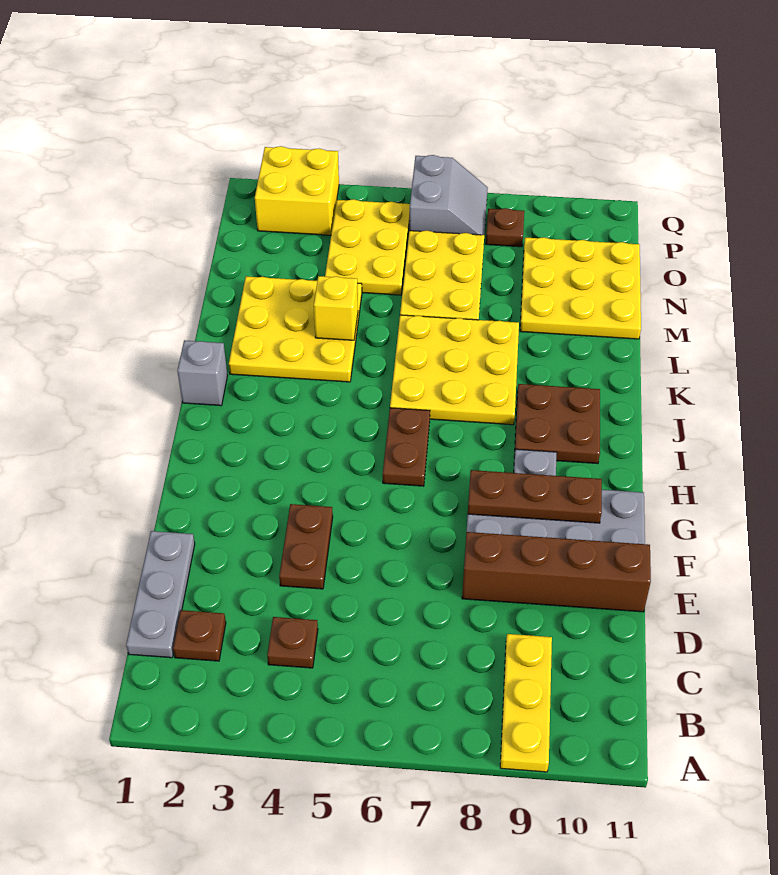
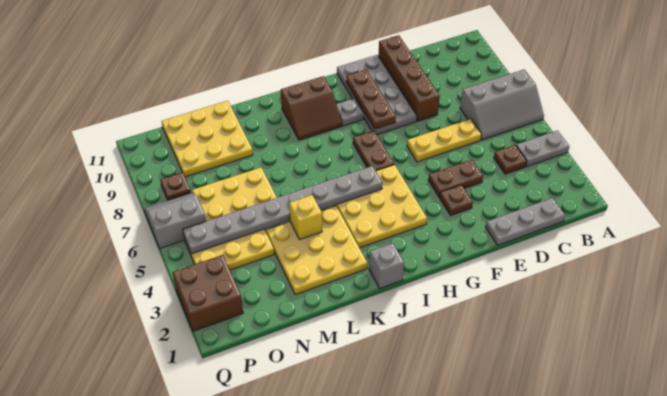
none -> grey 1x2 plate [516,131,569,167]
none -> grey 2x3 slope [460,70,544,140]
yellow 1x3 plate [500,634,552,772] -> yellow 1x3 plate moved to [407,119,482,162]
brown 1x1 plate [173,610,226,661] -> brown 1x1 plate moved to [440,185,473,215]
brown 1x2 plate [383,408,430,486] -> brown 1x2 plate turned to [353,131,394,171]
none -> grey 1x8 plate [183,166,383,254]
brown 2x2 plate [514,384,600,464] -> brown 2x2 slope [281,76,342,140]
yellow 3x3 plate [390,315,519,425] -> yellow 3x3 plate moved to [334,165,427,248]
yellow 2x2 brick [255,146,339,235] -> brown 2x2 brick [172,255,243,331]

